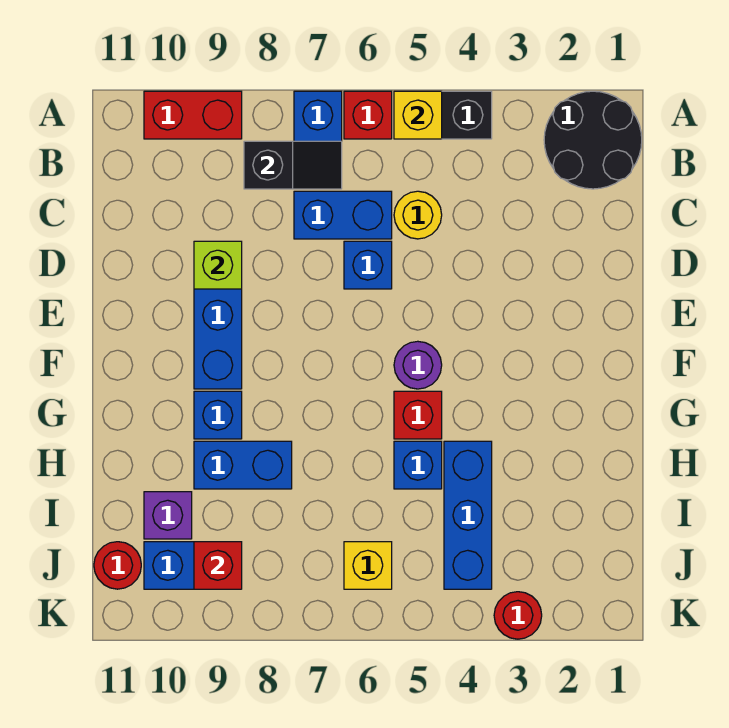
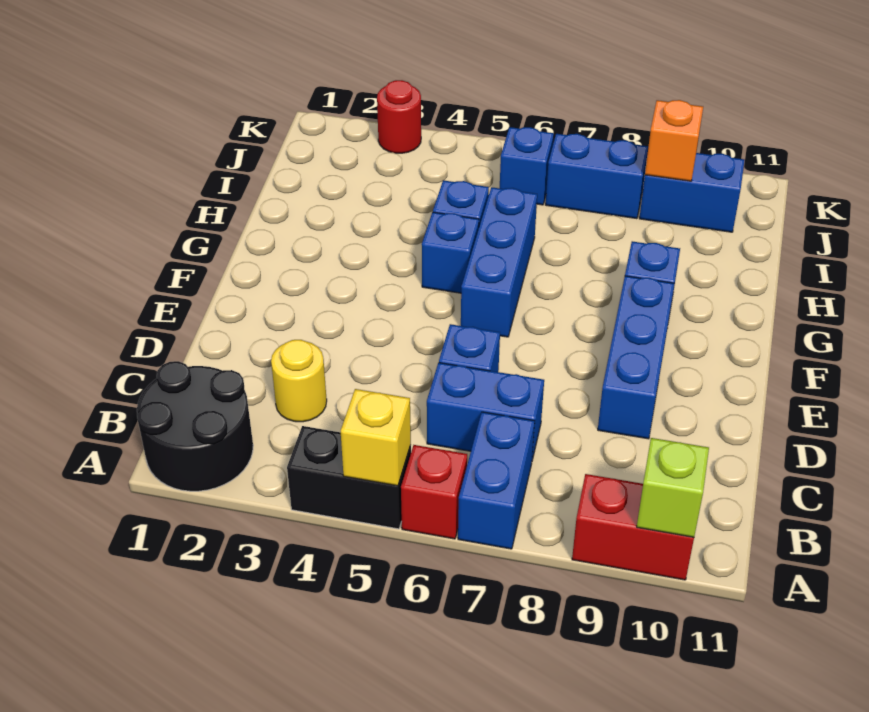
black 1x2 slope [244,141,342,189] -> none
yellow 1x1 round brick [394,191,442,239] -> yellow 1x1 round brick moved to [271,340,327,422]
lime 1x1 brick [194,241,242,289] -> lime 1x1 brick moved to [637,438,709,537]
purple 1x1 round brick [394,341,442,389] -> none
red 1x1 brick [394,391,442,439] -> blue 1x1 brick [422,212,479,293]
blue 1x3 brick [444,441,492,589] -> blue 1x3 brick moved to [461,187,537,337]
blue 1x2 brick [194,441,292,489] -> blue 1x2 brick moved to [546,134,648,219]
purple 1x1 brick [144,492,192,539] -> none
yellow 1x1 brick [344,542,392,589] -> blue 1x1 brick [500,127,554,205]
red 1x1 brick [194,542,242,589] -> orange 1x1 brick [645,100,703,181]
red 1x1 round brick [94,542,141,589] -> none

